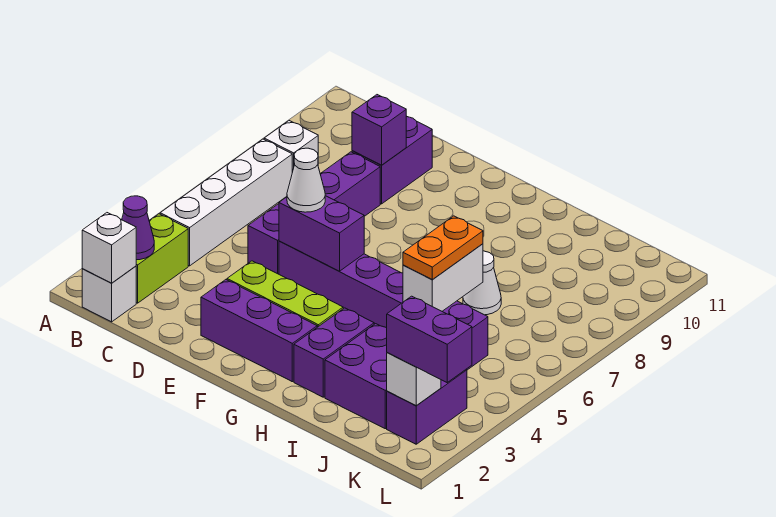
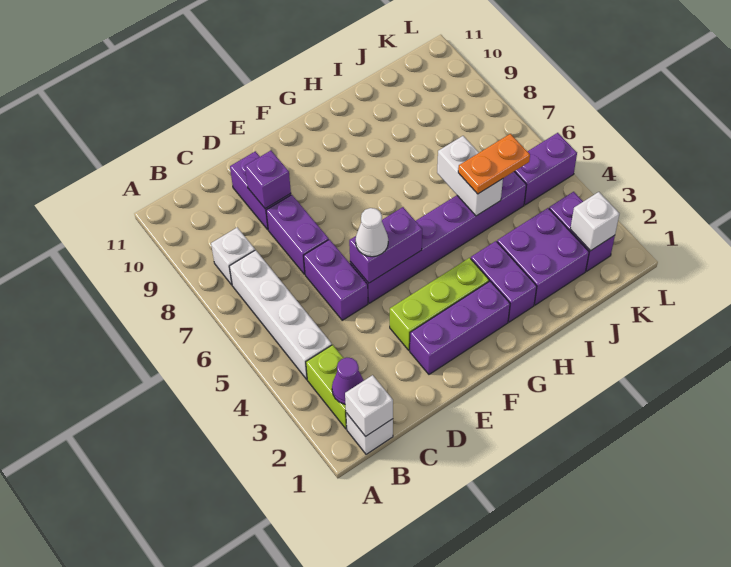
orange 1x2 plate [403,216,483,279] -> orange 1x2 plate turned to [458,134,530,194]
white 1x1 cone [463,251,501,315] -> none
purple 1x2 brick [387,296,472,382] -> purple 1x2 brick moved to [514,133,577,205]

